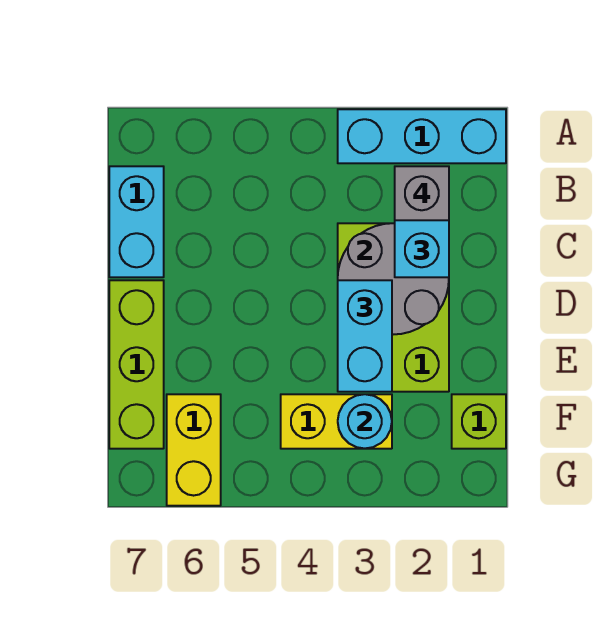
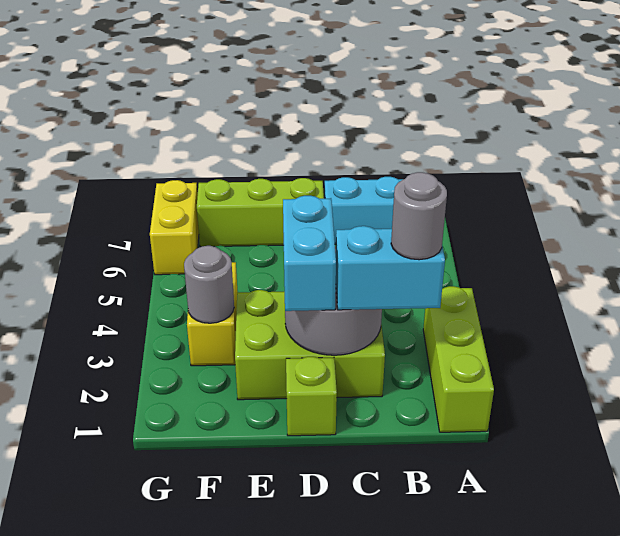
cyan 1x3 brick [338,109,506,163] -> lime 1x3 brick [423,286,494,432]
grey 1x1 brick [395,166,449,220] -> grey 1x1 round brick [391,172,447,260]
cyan 1x2 brick [338,280,392,392] -> cyan 1x2 brick turned to [283,196,336,311]
lime 1x1 brick [452,394,506,449] -> lime 1x1 brick moved to [286,357,337,436]
cyan 1x1 round brick [338,394,392,449] -> grey 1x1 round brick [184,246,234,323]
yellow 1x2 brick [167,394,221,506] -> yellow 1x2 brick turned to [150,180,199,275]

